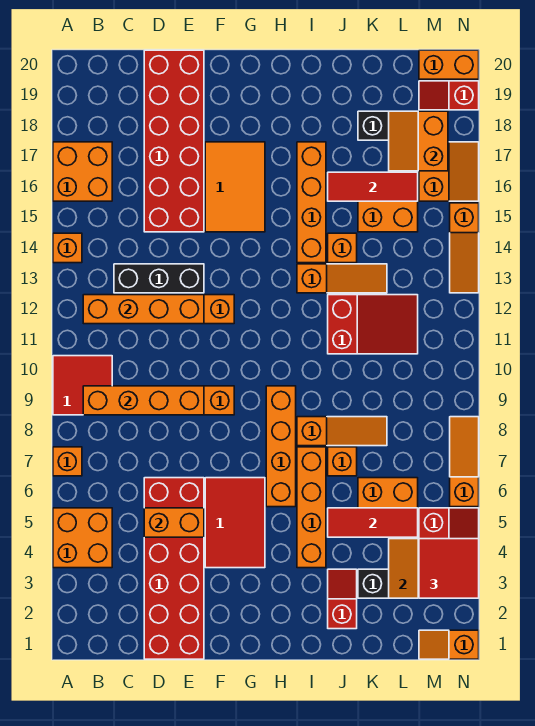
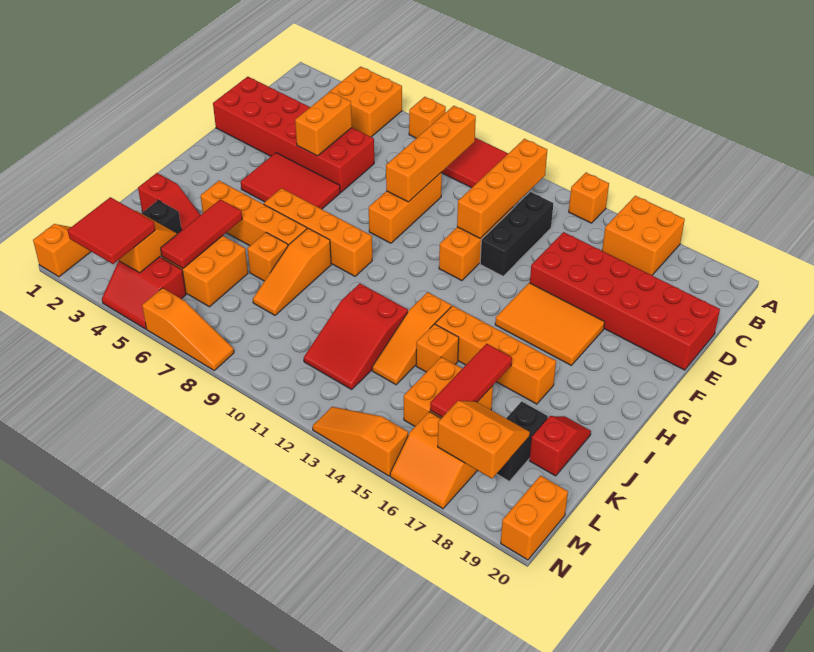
red 1x2 slope [419,81,479,110] -> red 1x2 slope moved to [529,416,591,476]

